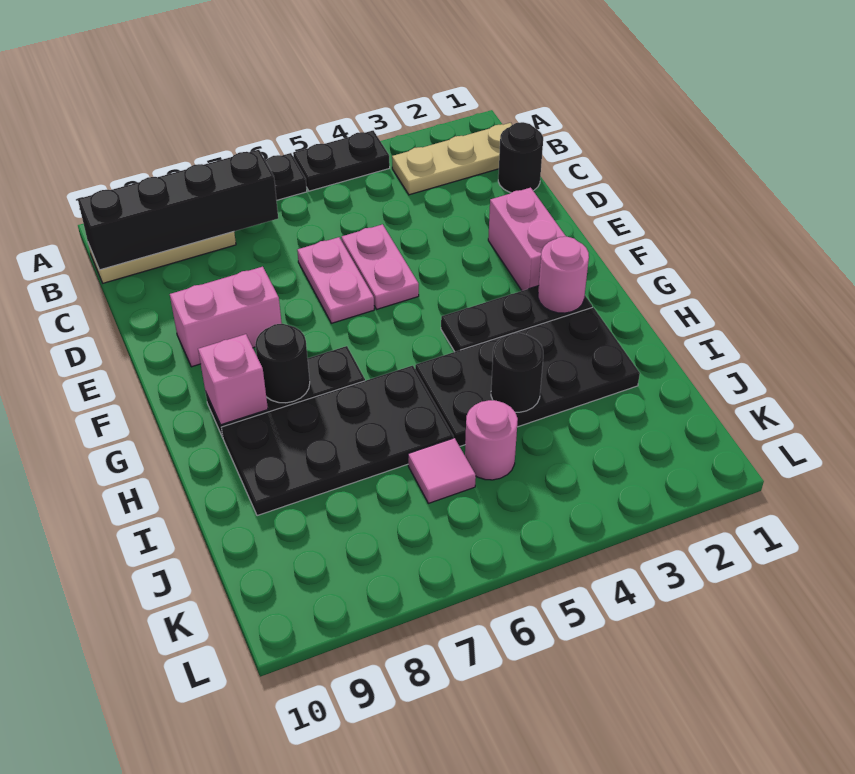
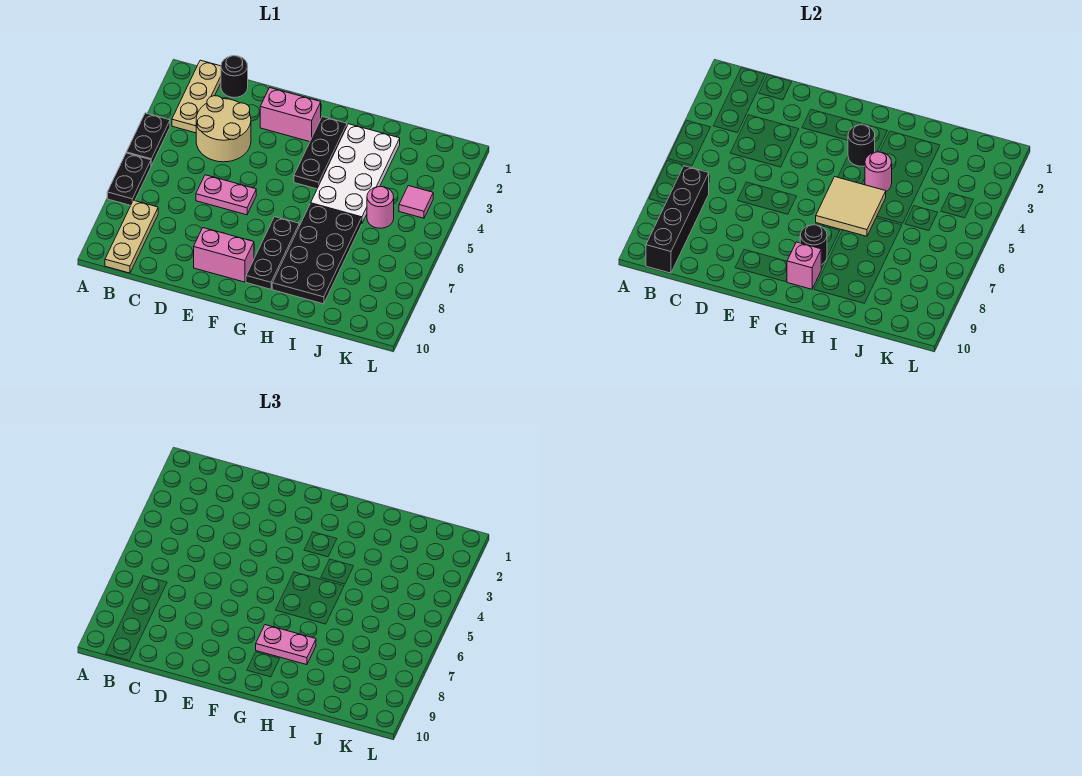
none -> tan 2x2 round brick [196,96,251,162]
pink 1x2 plate [341,224,419,309] -> pink 1x2 plate moved to [256,625,316,665]
pink 1x2 brick [170,267,282,367] -> pink 1x2 brick turned to [194,228,254,282]
pink 1x1 round brick [538,237,589,313] -> pink 1x1 round brick moved to [865,152,892,191]
none -> tan 2x2 tile [816,177,886,236]
black 2x4 plate [415,307,640,446] -> white 2x4 plate [311,124,400,223]
black 1x1 round brick [491,333,543,412] -> black 1x1 round brick moved to [848,125,875,166]
pink 1x1 tile [408,438,476,503] -> pink 1x1 tile moved to [399,186,433,218]

